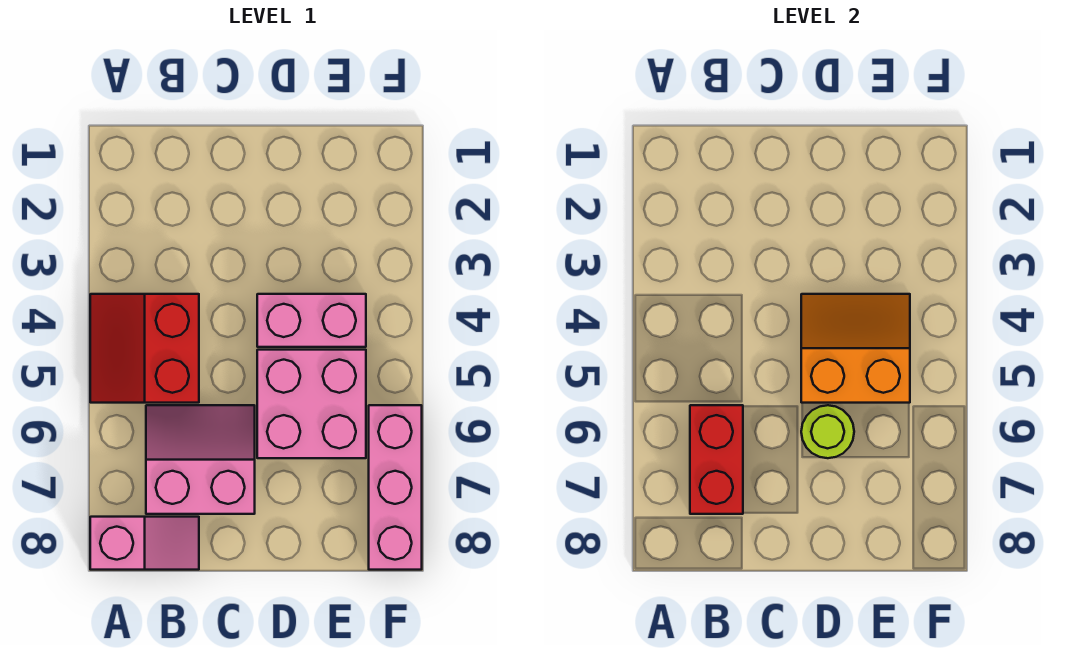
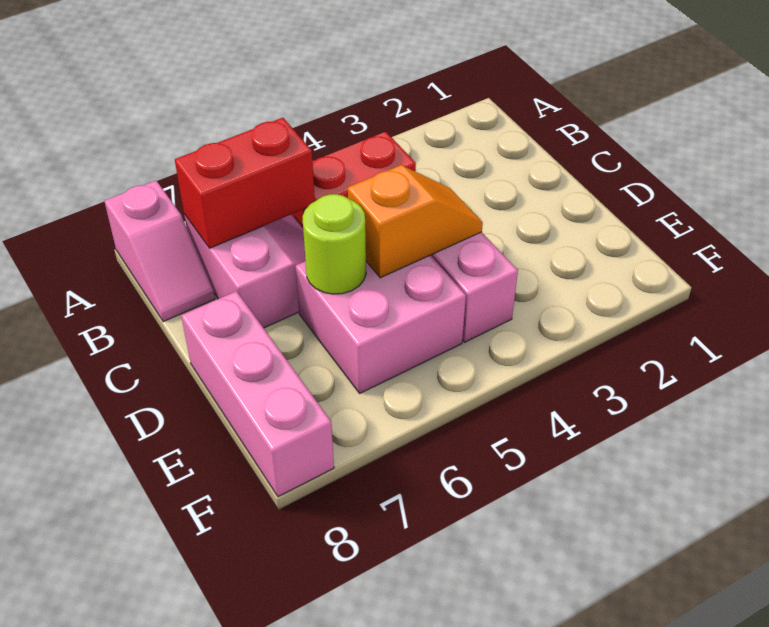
orange 2x2 slope [801,294,910,403] -> orange 1x2 slope [348,165,483,278]
pink 1x3 brick [369,405,422,570] -> pink 1x3 brick turned to [181,291,334,497]

